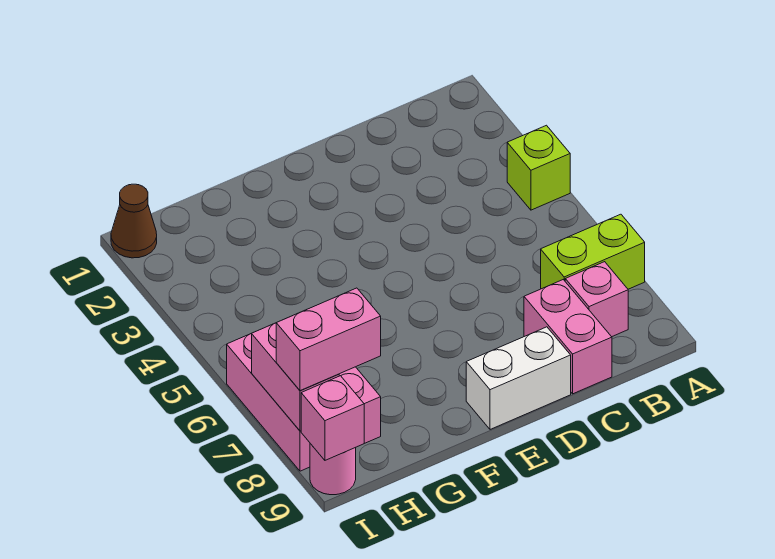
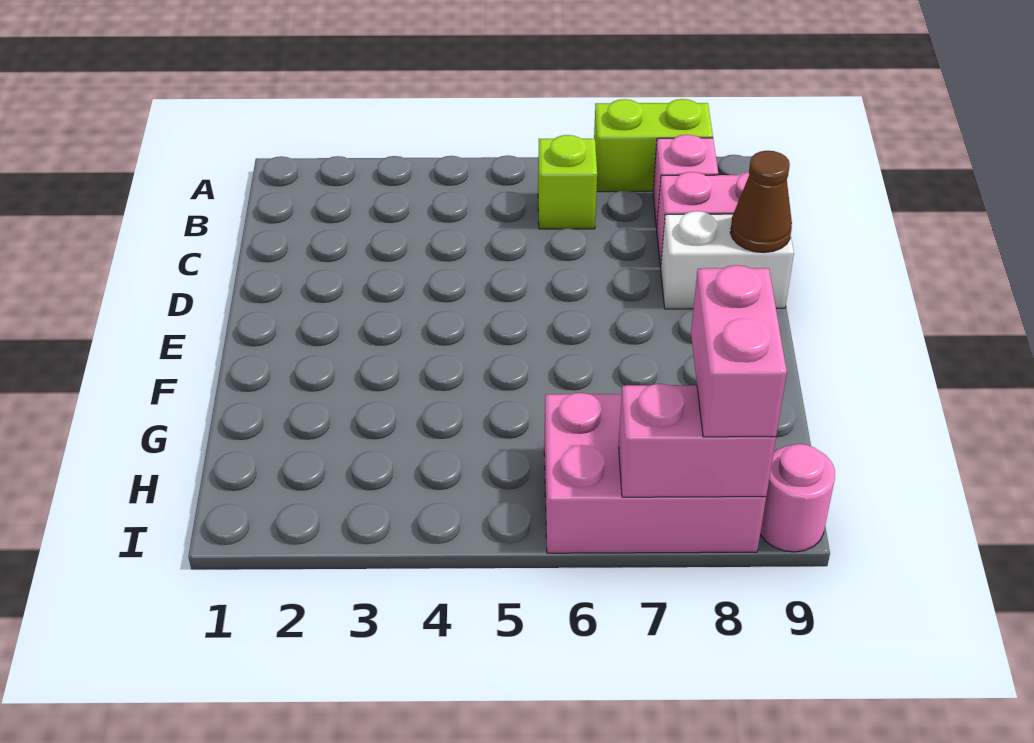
lime 1x1 brick [507,125,570,210] -> lime 1x1 brick moved to [538,135,597,229]
lime 1x2 brick [541,214,645,289] -> lime 1x2 brick turned to [594,99,713,192]
white 1x2 brick [466,327,571,429] -> white 1x2 brick turned to [661,211,794,309]
brown 1x1 cone [111,184,157,258] -> brown 1x1 cone moved to [730,151,792,253]
pink 1x1 brick [301,376,364,460] -> none

